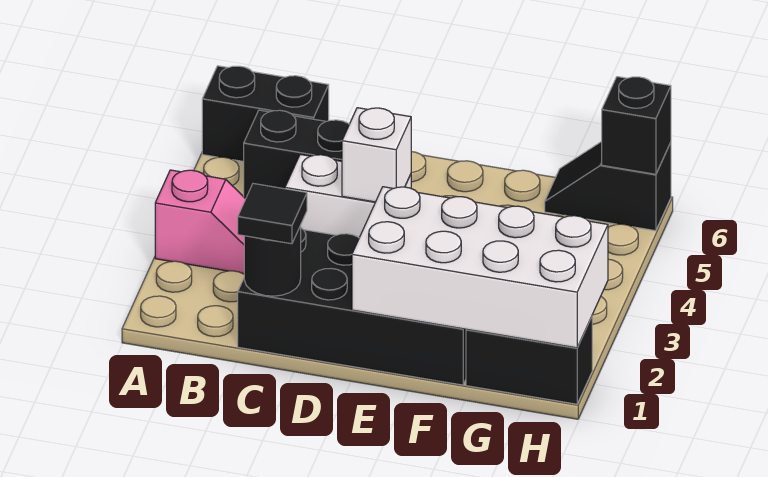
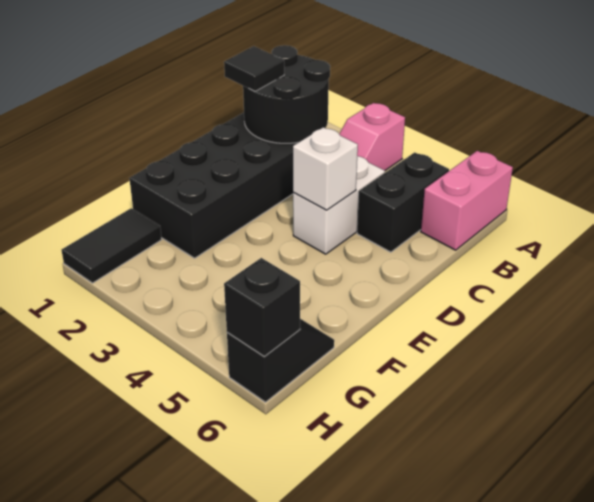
black 1x2 brick [202,66,329,162] -> pink 1x2 brick [421,151,513,250]
black 1x1 round brick [244,226,301,296] -> black 2x2 round brick [243,45,330,143]
white 2x4 brick [352,187,608,348] -> none
black 1x2 brick [466,317,592,404] -> black 1x2 tile [62,208,162,283]

